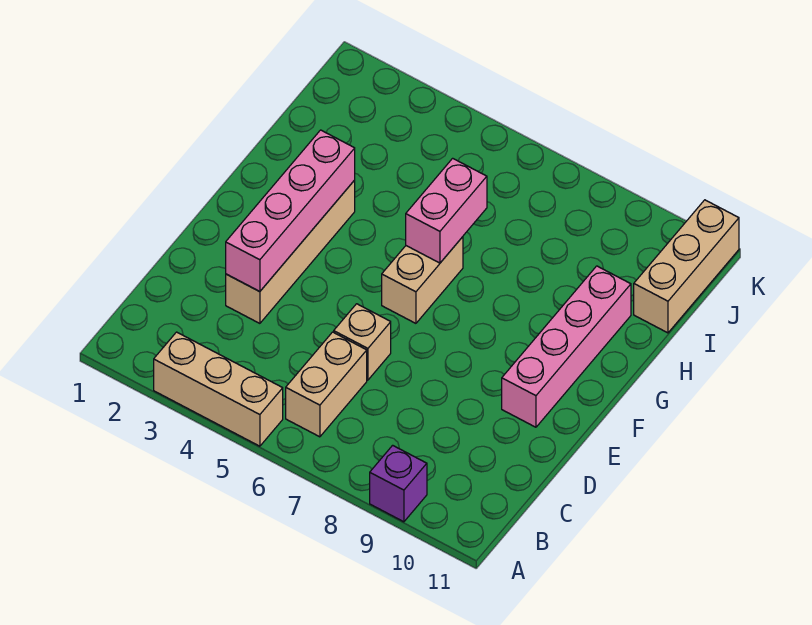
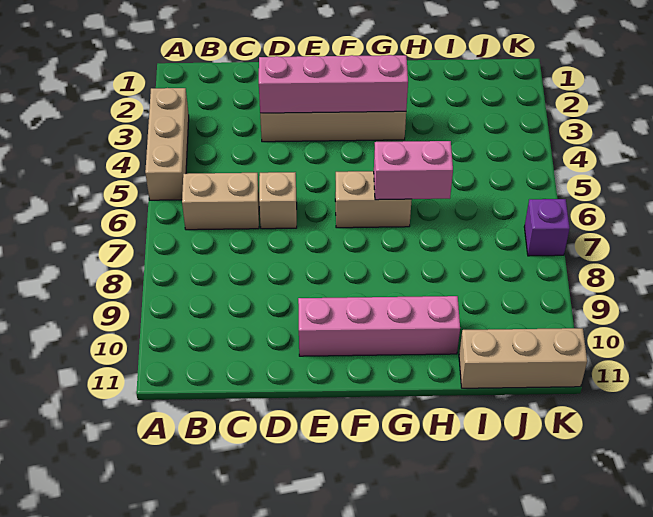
purple 1x1 brick [370,445,427,522] -> purple 1x1 brick moved to [524,199,570,256]

